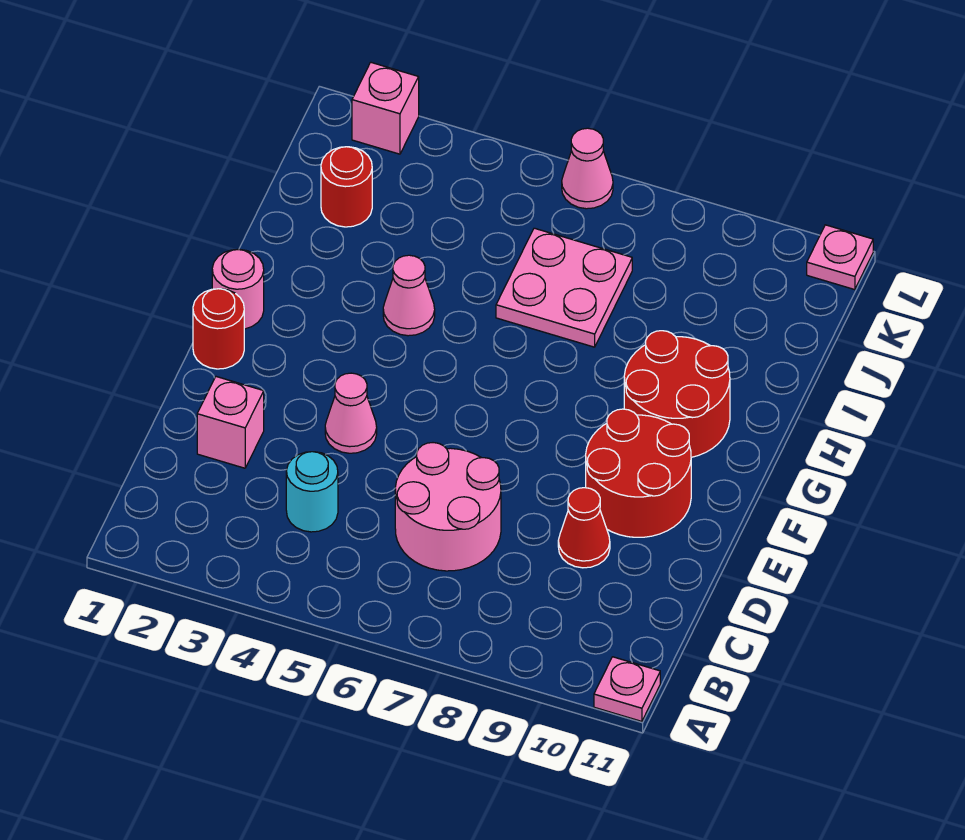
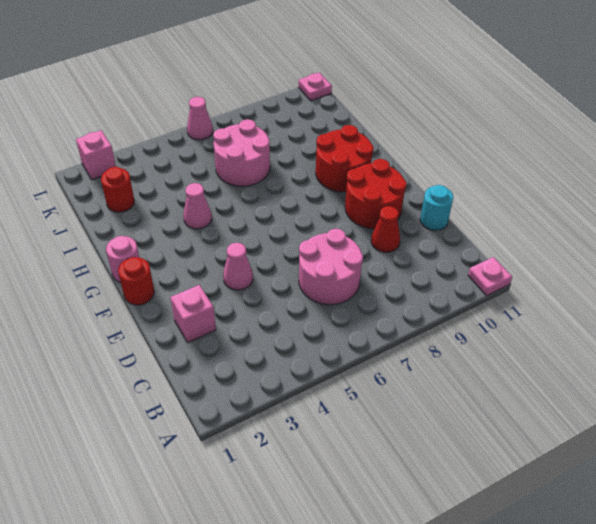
cyan 1x1 round brick [286,452,338,532] -> cyan 1x1 round brick moved to [420,185,453,231]
pink 2x2 plate [496,228,632,347] -> pink 2x2 round brick [213,119,270,186]

